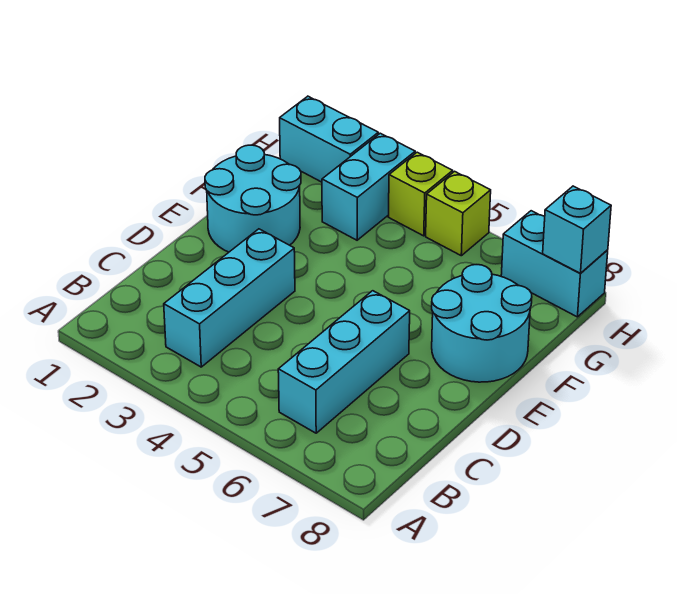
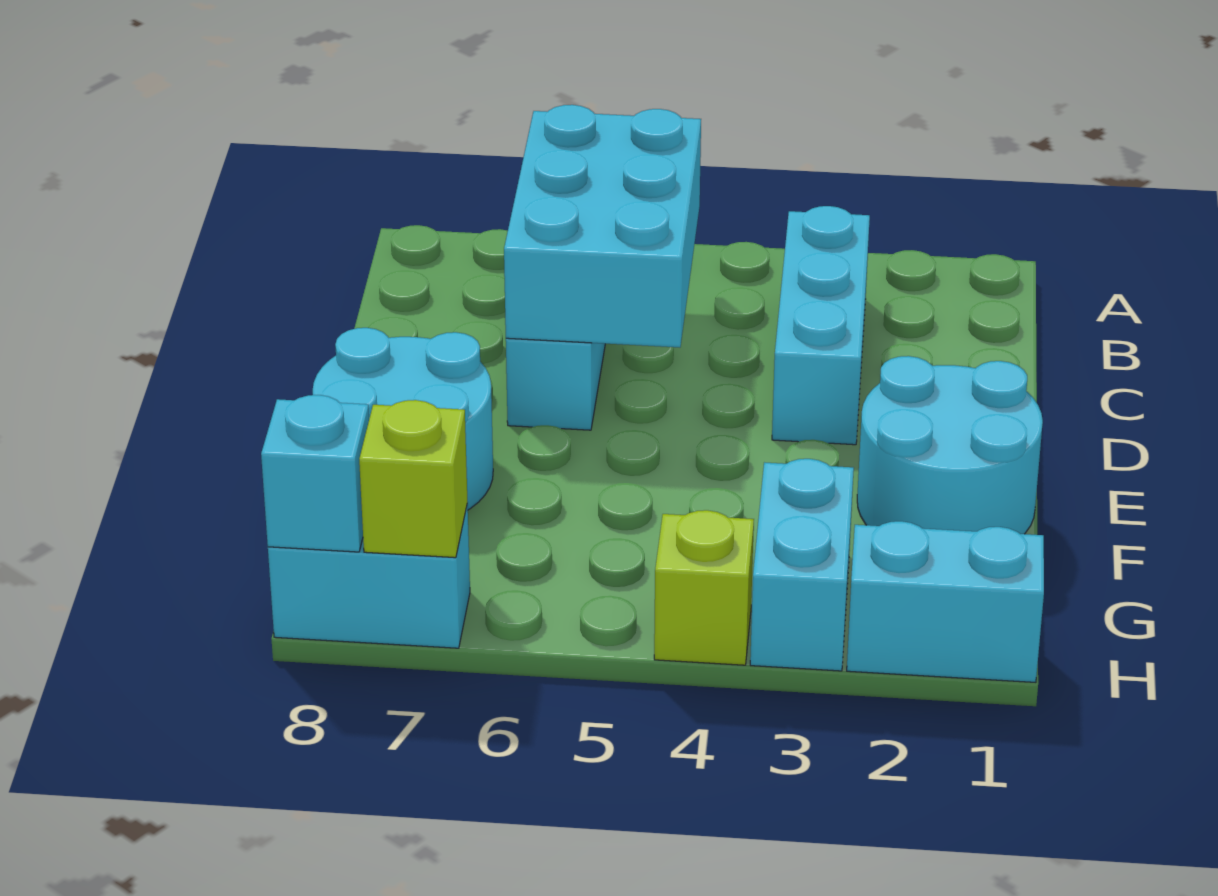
none -> cyan 2x3 brick [504,105,701,347]
lime 1x1 brick [426,171,491,256] -> lime 1x1 brick moved to [359,400,467,558]

